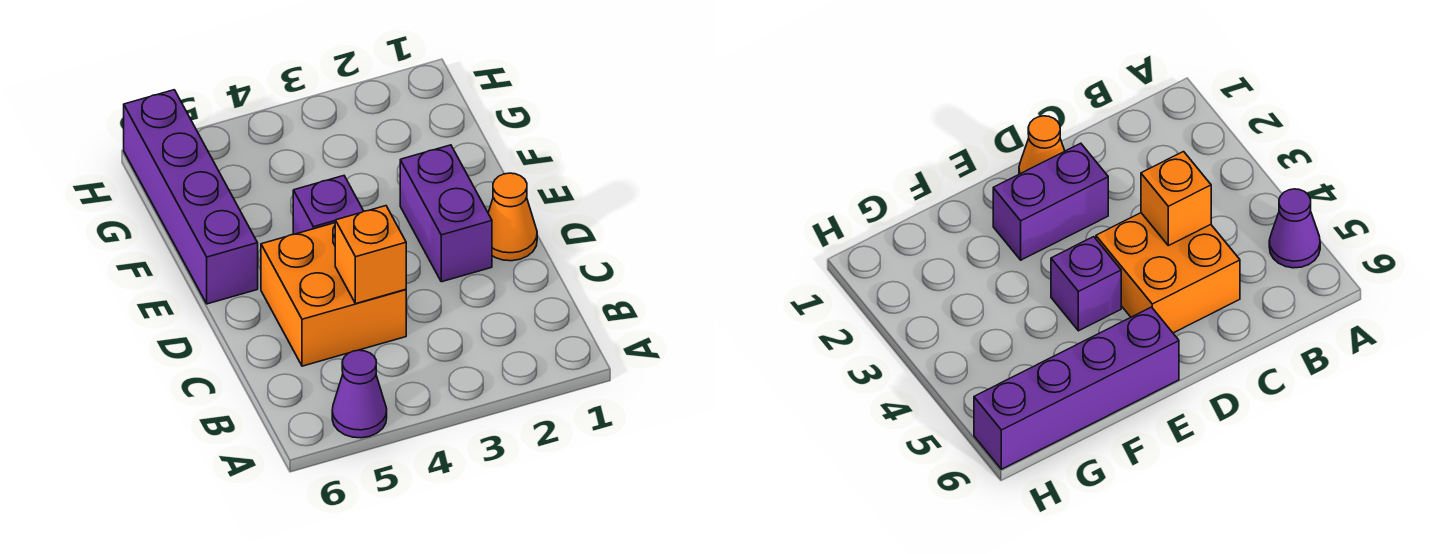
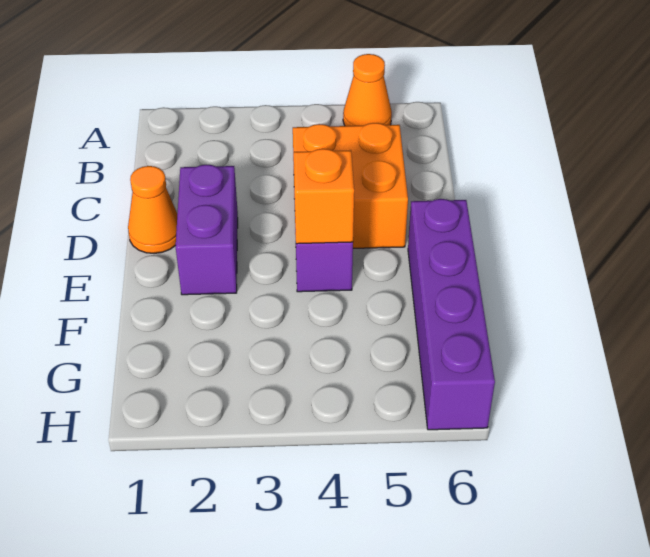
purple 1x1 cone [332,350,387,438] -> orange 1x1 cone [343,54,392,126]
orange 1x1 brick [335,206,406,304] -> orange 1x1 brick moved to [294,149,354,244]

